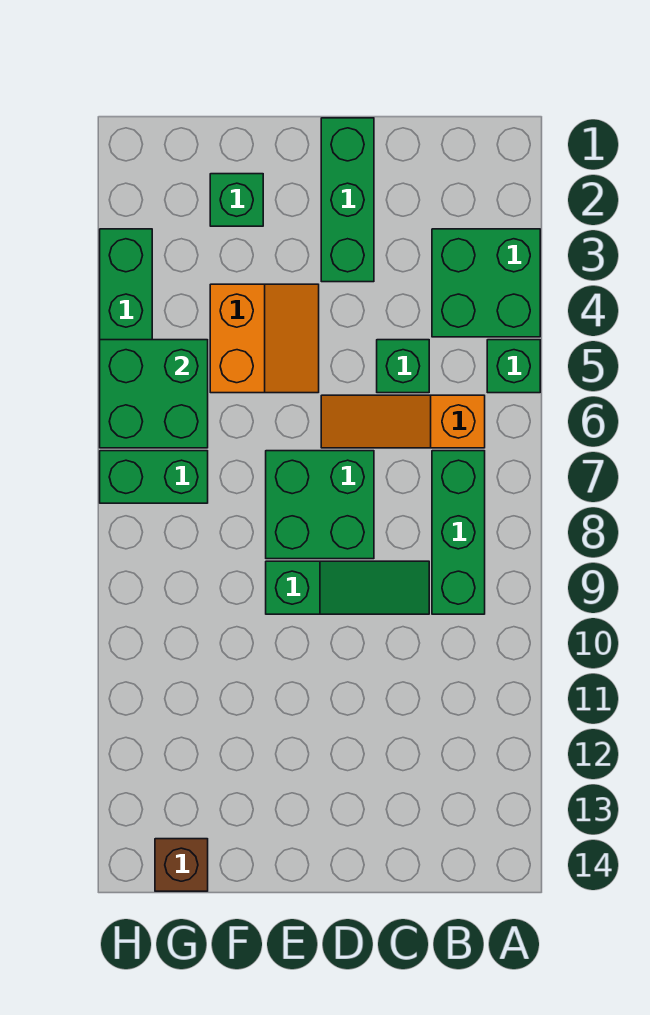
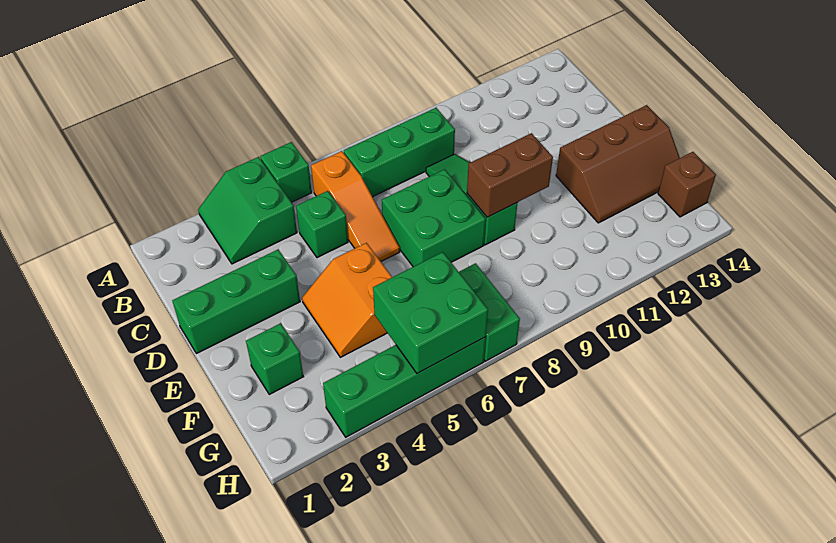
green 2x2 brick [432,229,540,337] -> green 2x2 slope [198,157,297,264]
orange 2x2 slope [210,284,319,393] -> orange 2x2 slope turned to [302,243,392,357]
none -> brown 1x2 brick [467,133,553,217]
none -> brown 2x3 slope [556,105,680,223]

